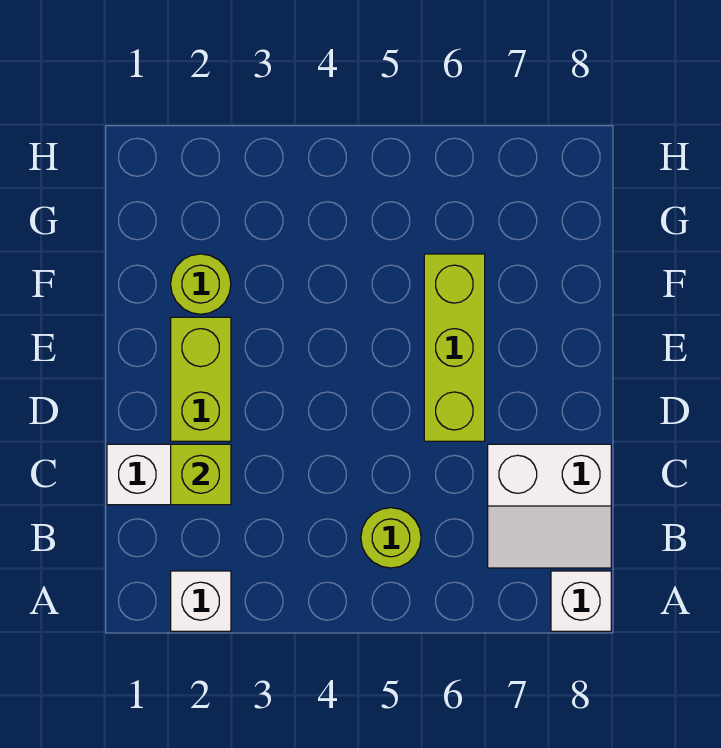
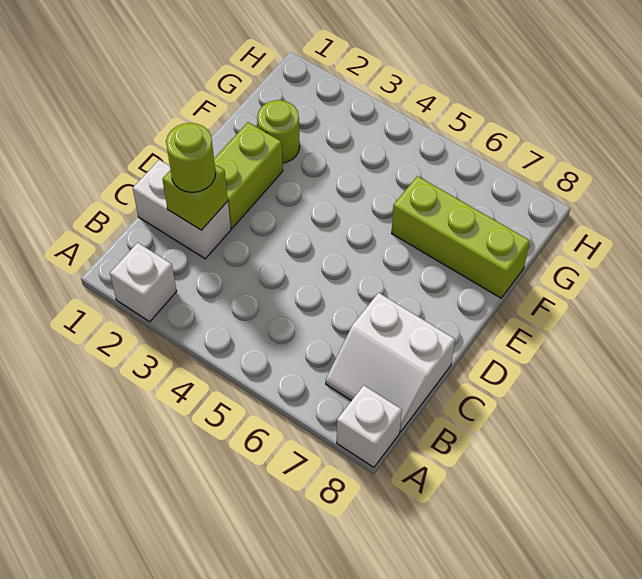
lime 1x1 round brick [361,508,421,568] -> lime 1x1 round brick moved to [166,123,216,192]
lime 1x3 brick [424,254,485,441] -> lime 1x3 brick turned to [392,176,530,298]

